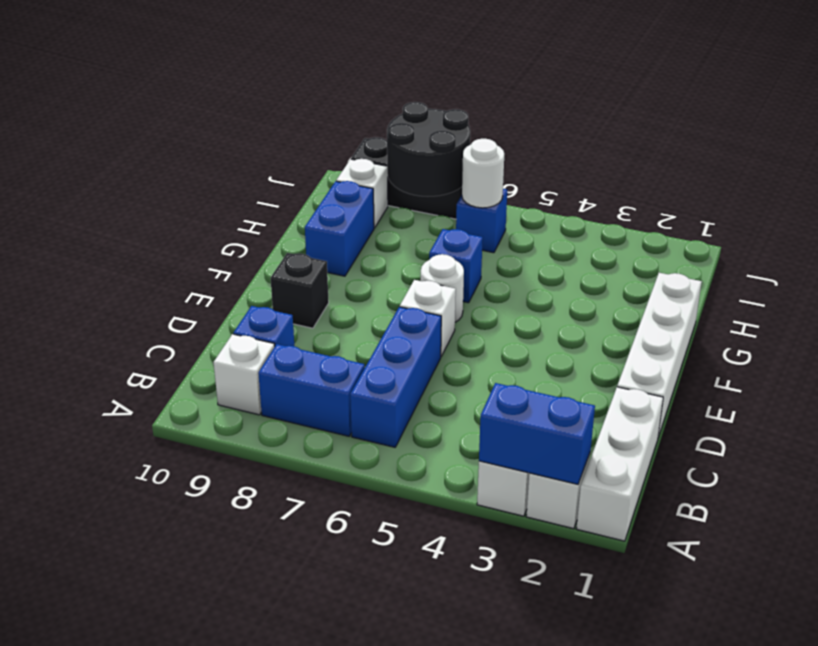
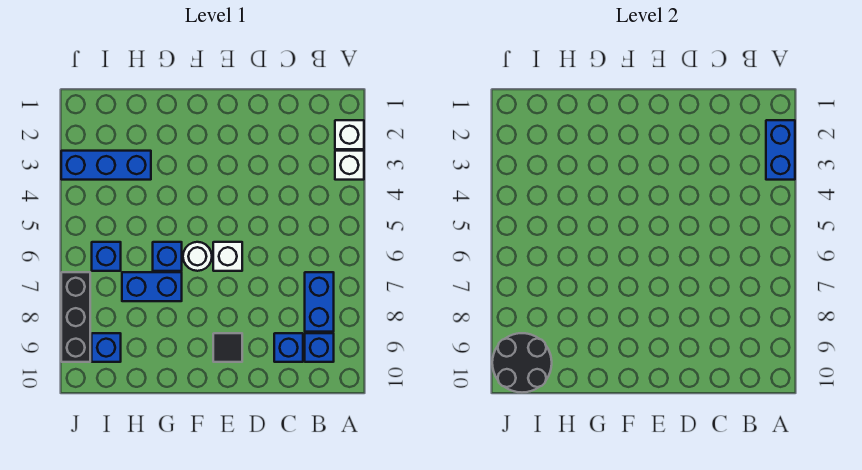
white 1x3 brick [576,387,663,541] -> none
blue 1x3 brick [350,307,441,447] -> blue 1x3 brick moved to [61,151,151,180]
white 1x1 brick [213,334,275,415] -> blue 1x1 brick [305,333,334,362]
white 1x4 brick [617,273,702,437] -> none
black 1x1 brick [271,253,329,328] -> black 1x1 tile [213,333,242,362]
blue 1x2 brick [305,181,374,276] -> blue 1x2 brick moved to [122,272,182,301]
white 1x1 round brick [462,139,504,208] -> none
black 2x2 round brick [387,102,470,196] -> black 2x2 round brick moved to [492,333,552,392]
white 1x1 brick [336,159,388,228] -> blue 1x1 brick [92,333,121,362]

